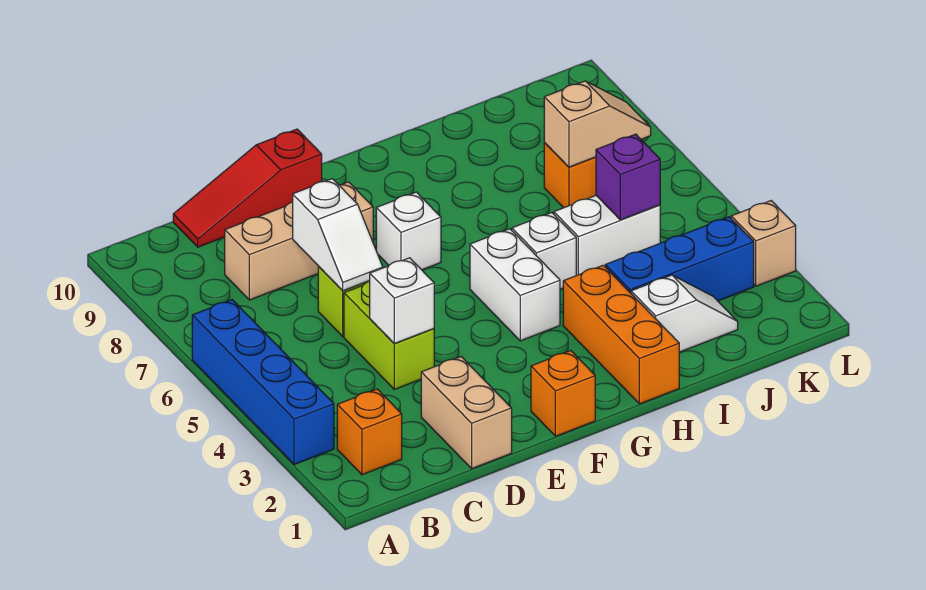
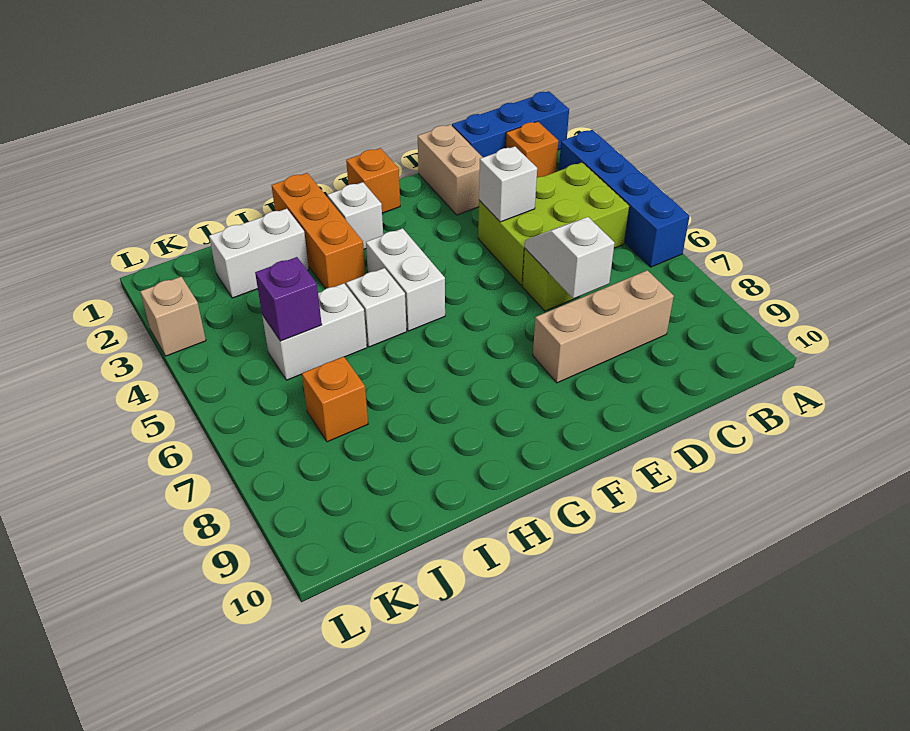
red 1x3 slope [173,129,322,247] -> none
lime 1x2 brick [344,281,434,389] -> lime 2x3 brick [478,162,629,286]
white 1x1 brick [376,192,441,270] -> white 1x1 brick moved to [327,182,383,249]
white 1x2 slope [631,275,738,352] -> white 1x2 brick [209,209,309,298]
blue 1x3 brick [605,217,754,301] -> blue 1x3 brick moved to [452,91,569,157]
tan 1x2 slope [544,81,651,167] -> none

